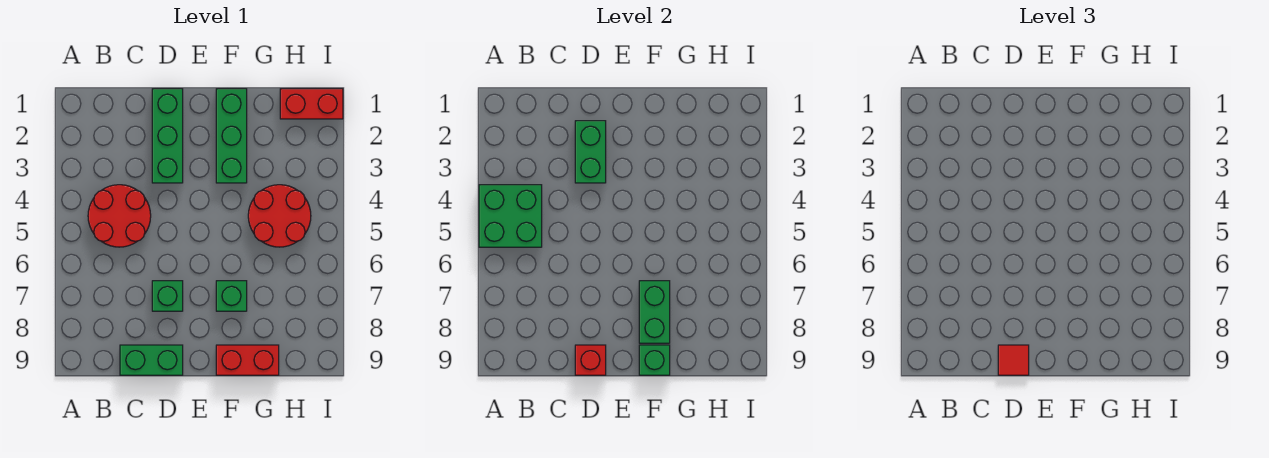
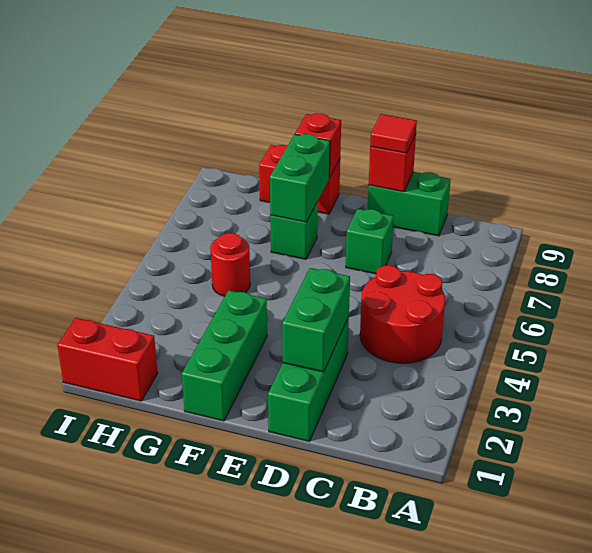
green 2x2 brick [479,185,542,247] -> none
green 1x1 brick [639,345,670,375] -> red 1x1 brick [295,113,341,178]
red 2x2 round brick [248,185,311,247] -> red 1x1 round brick [210,233,250,296]

